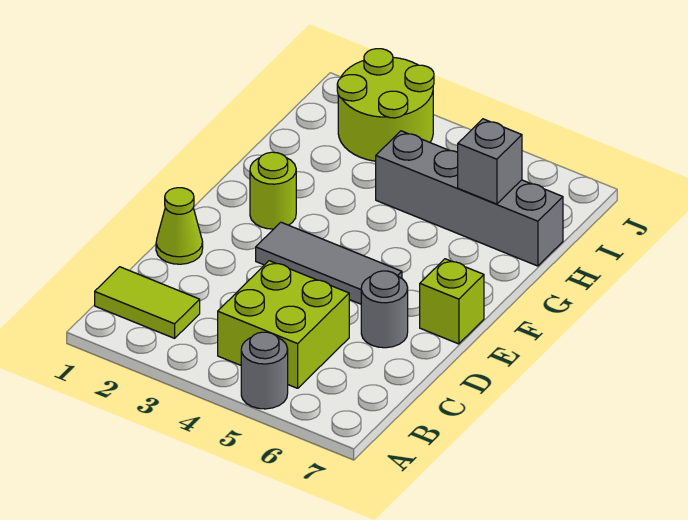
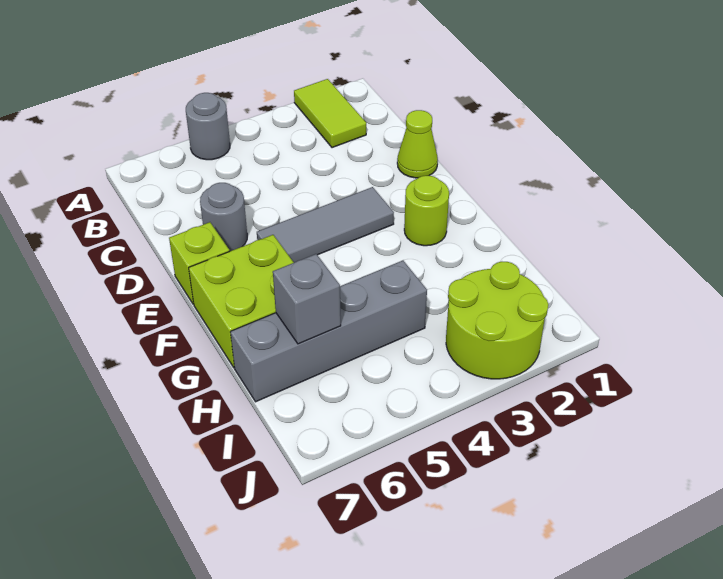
lime 1x2 tile [95,267,200,338] -> lime 1x2 tile turned to [294,79,366,148]
lime 2x2 brick [218,261,349,388] -> lime 2x2 brick moved to [189,235,294,368]

